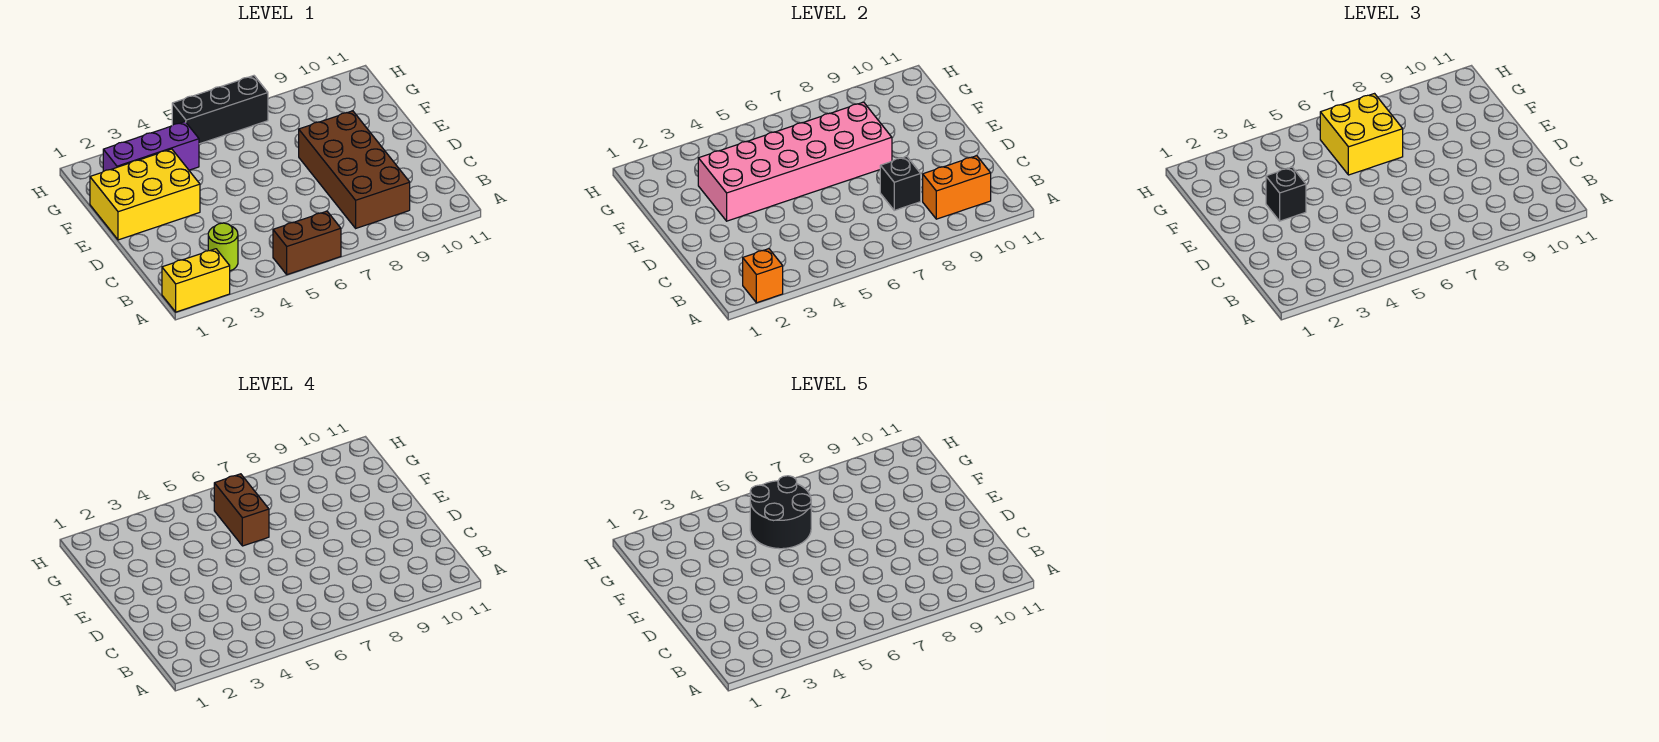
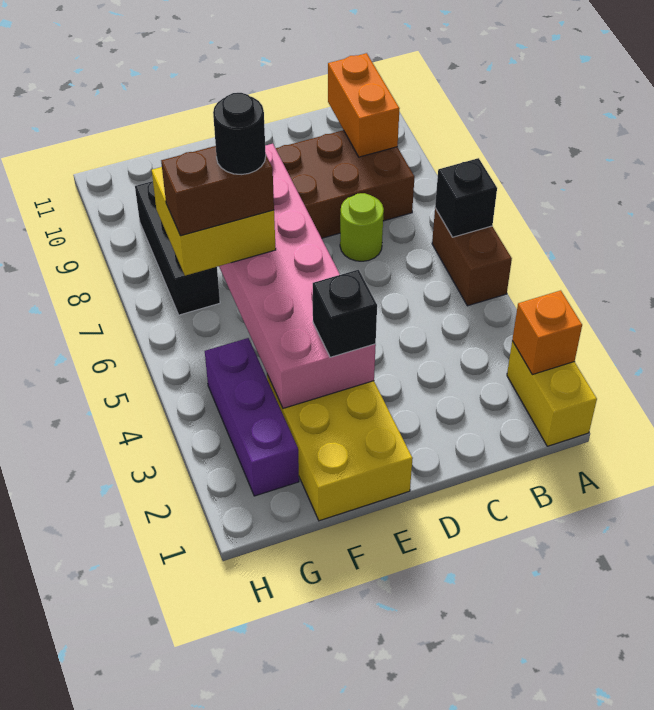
lime 1x1 round brick [208,223,238,271] -> lime 1x1 round brick moved to [340,193,384,261]
black 1x1 brick [880,156,921,210] -> black 1x1 brick moved to [435,158,497,237]
black 2x2 round brick [750,476,811,549] -> black 1x1 round brick [213,93,266,175]
black 1x3 brick [172,76,268,144] -> black 1x3 brick moved to [135,181,220,315]

